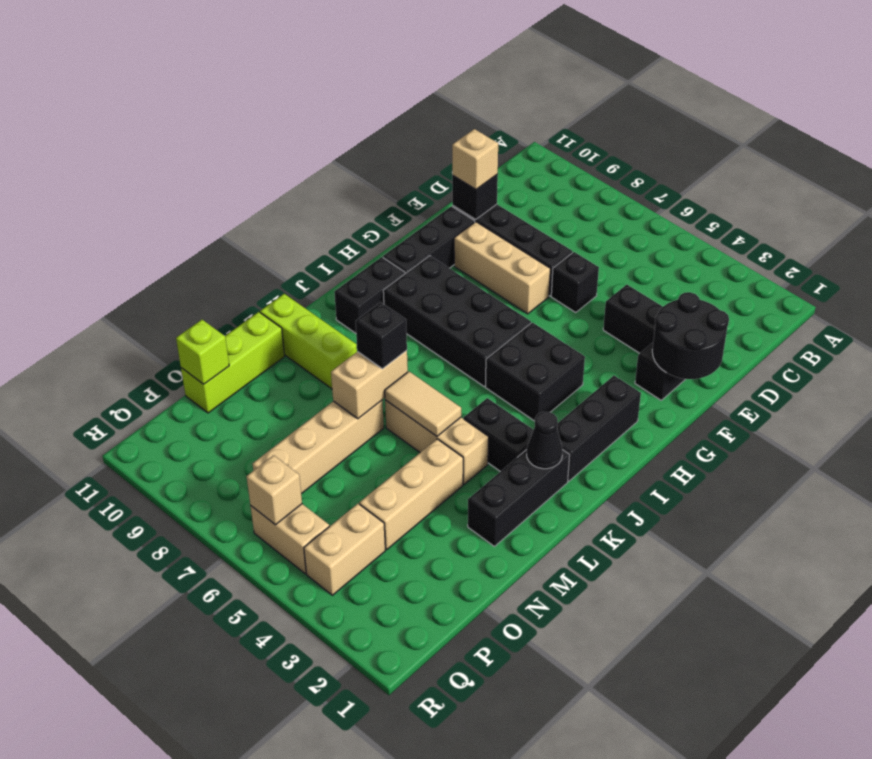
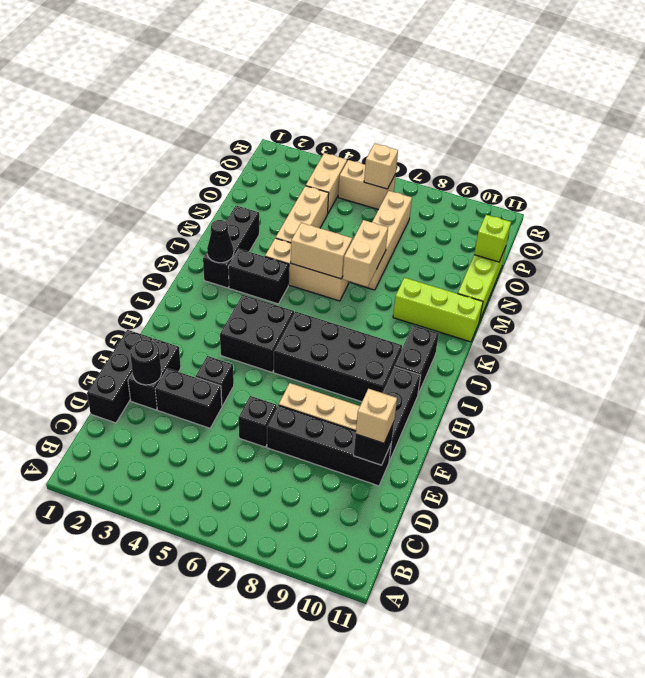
black 2x2 round brick [652,292,729,379] -> black 1x1 round brick [130,340,161,385]
black 1x3 brick [557,376,641,481] -> black 1x3 brick moved to [87,330,153,423]
tan 1x2 tile [385,371,461,436] -> tan 1x2 brick [291,223,352,279]
black 1x1 brick [356,302,407,369] -> black 1x1 brick moved to [196,356,234,406]

